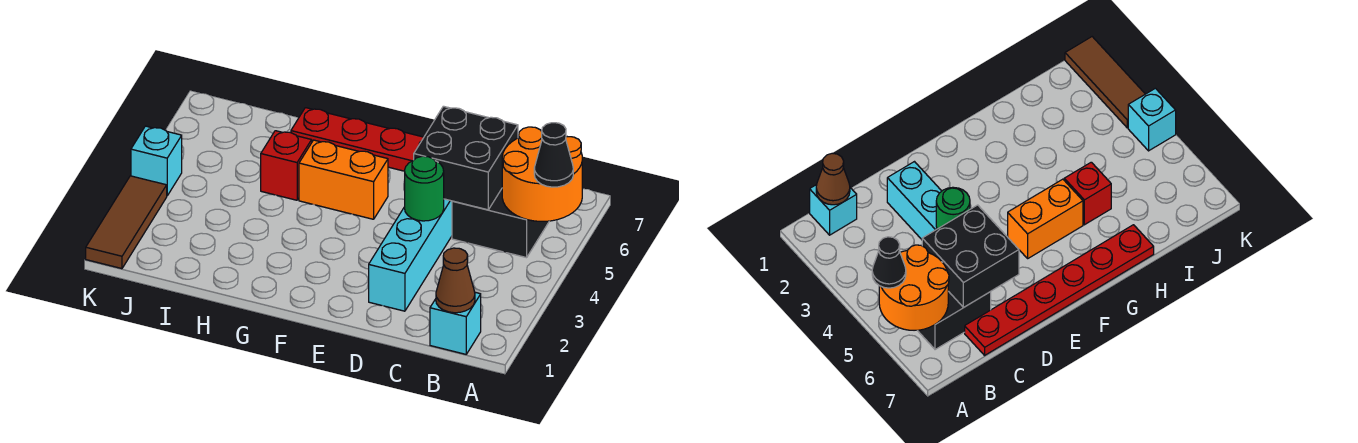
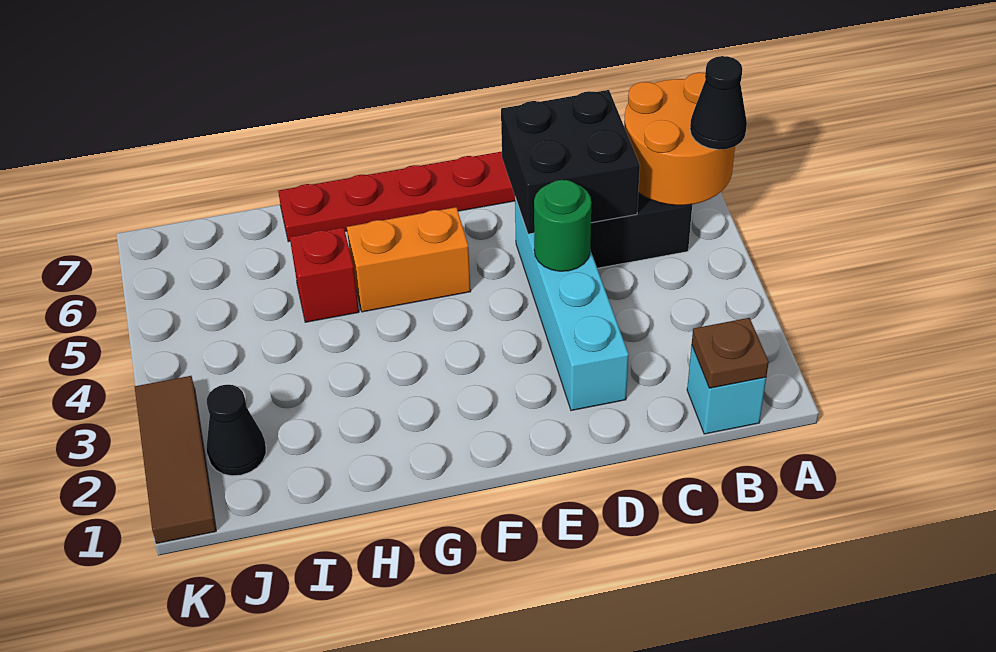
brown 1x1 cone [436,248,475,313] -> brown 1x1 plate [692,318,769,388]
none -> black 1x1 cone [207,385,266,476]
cyan 1x1 brick [131,126,182,196] -> none

